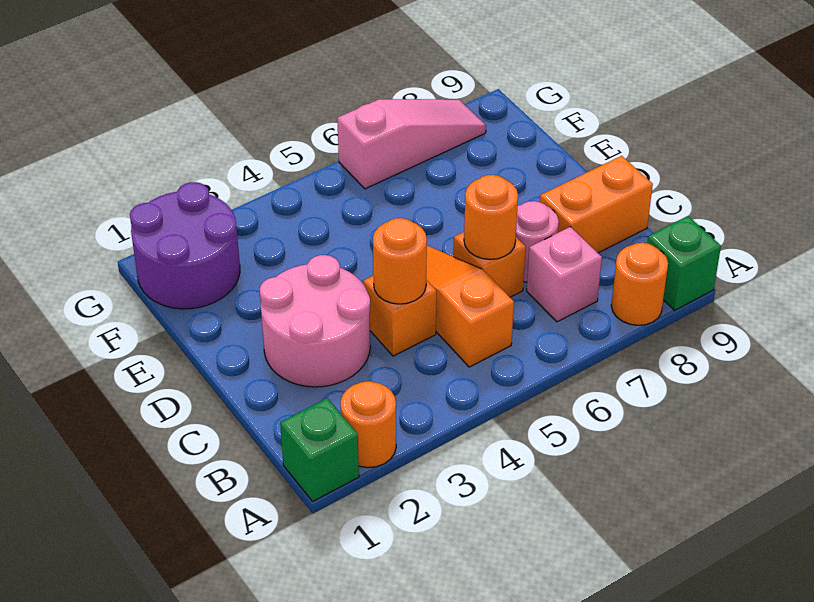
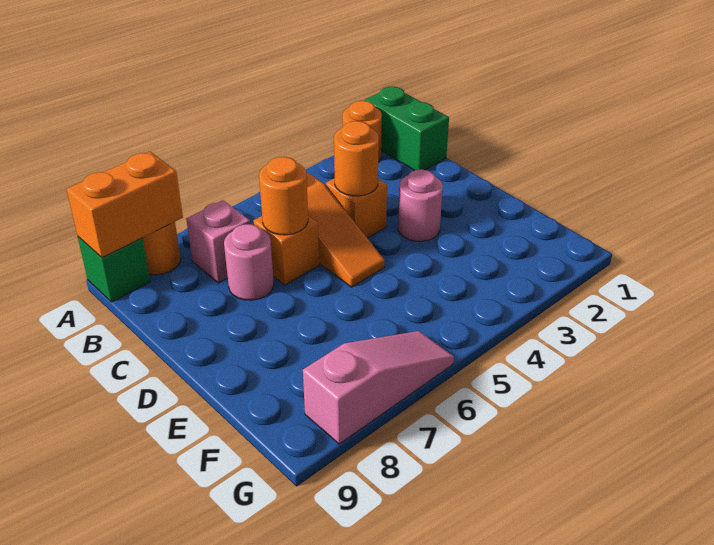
green 1x1 brick [280,398,359,502] -> green 1x2 brick [365,86,449,171]
pink 2x2 round brick [259,255,370,387] -> pink 1x1 round brick [398,170,443,241]
orange 1x2 brick [540,156,653,253] -> orange 1x2 brick moved to [67,152,183,258]
purple 2x2 round brick [130,182,240,309] -> none
pink 1x3 slope [337,99,486,189] -> pink 1x3 slope turned to [303,331,454,444]

